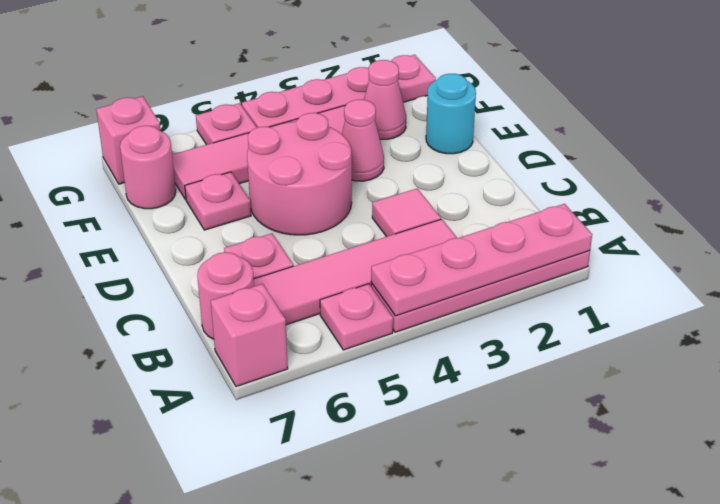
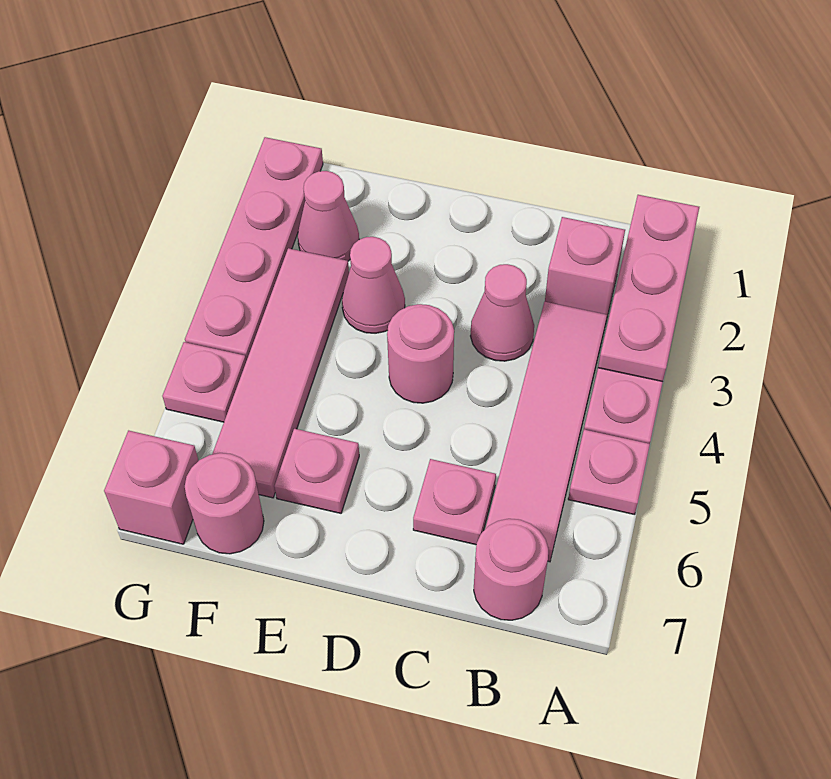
pink 1x4 plate [371,204,592,316] -> pink 1x3 plate [598,195,699,382]
pink 1x1 brick [211,284,288,387] -> pink 1x1 brick moved to [545,217,625,321]
pink 1x1 tile [372,188,441,237] -> pink 1x1 cone [471,264,534,361]
pink 2x2 round brick [247,113,352,235] -> pink 1x1 round brick [387,304,454,403]
cyan 1x1 round brick [426,74,476,154] -> none

